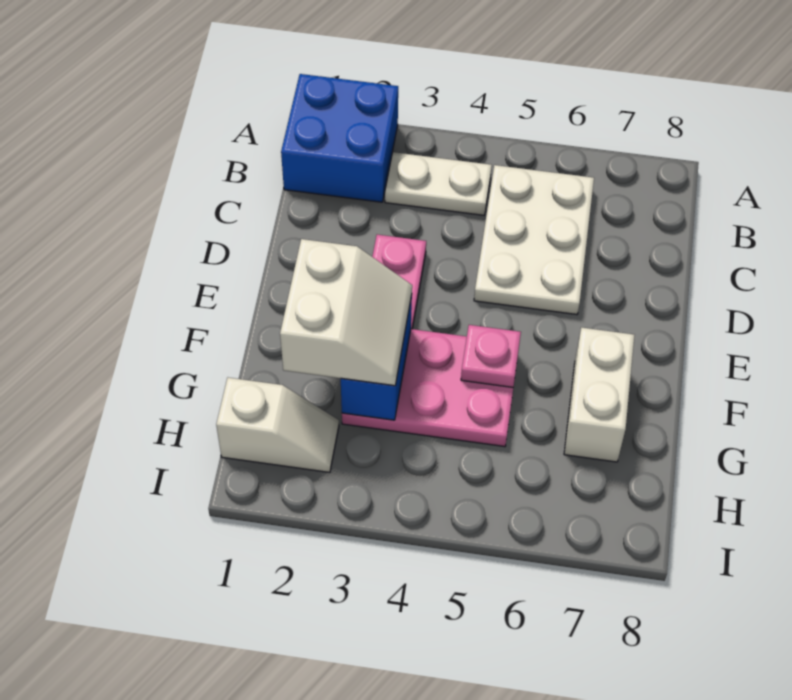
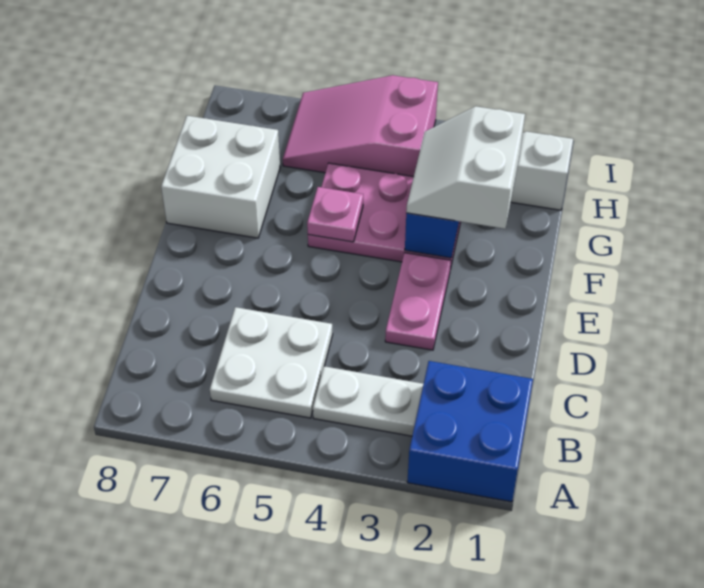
white 2x3 plate [474,165,594,315] -> white 2x2 plate [210,307,333,418]
white 1x2 brick [564,327,634,462] -> white 2x2 brick [161,116,280,238]
none -> pink 2x3 slope [283,75,438,177]

